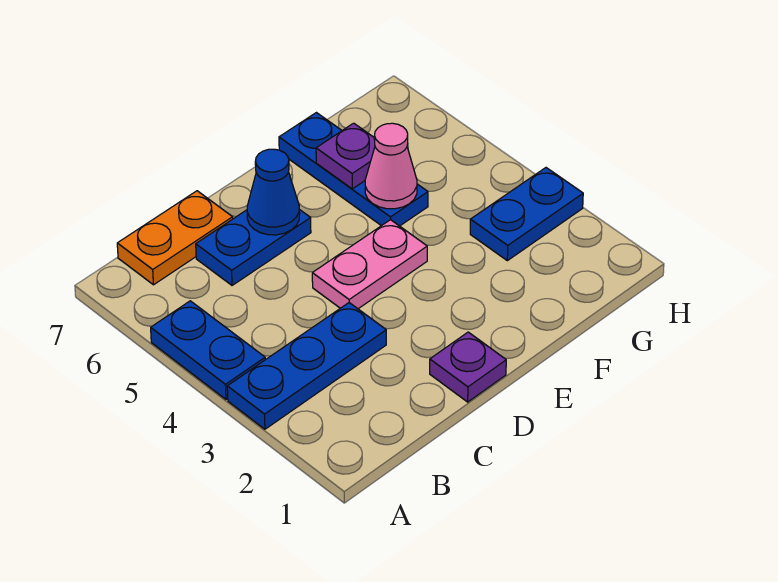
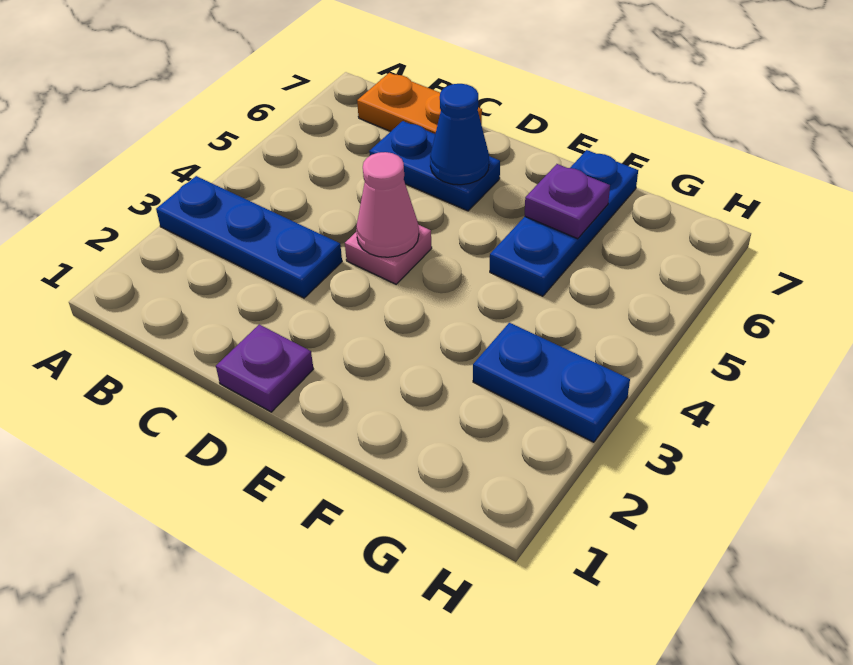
blue 1x2 plate [151,301,265,399] -> none
pink 1x2 plate [312,220,427,309] -> pink 1x1 plate [345,225,432,284]
pink 1x1 cone [365,123,417,209] -> pink 1x1 cone moved to [356,152,419,257]

